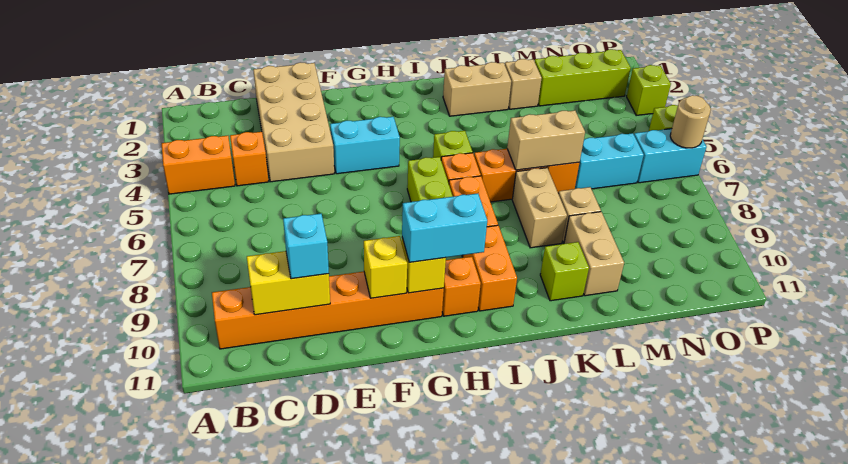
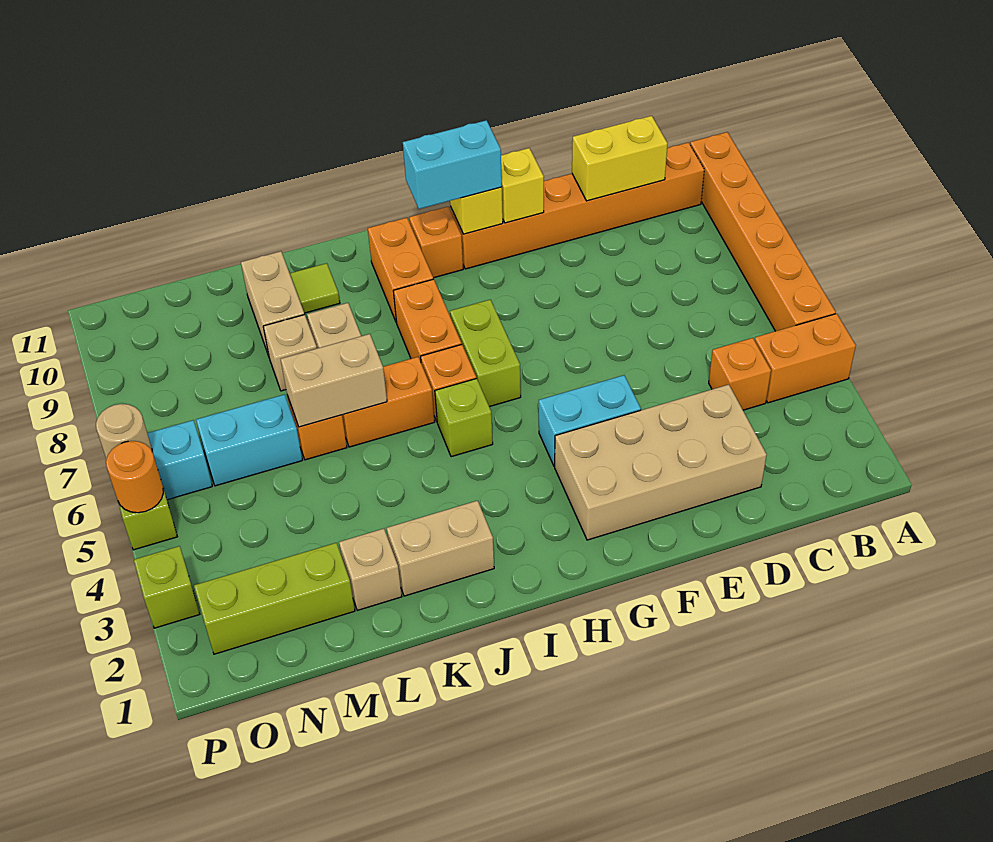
none -> orange 1x6 brick [690,132,836,331]
tan 2x4 brick [253,62,334,182] -> tan 2x4 brick turned to [555,385,767,540]
cyan 1x1 brick [283,213,329,279] -> none
lime 1x1 brick [540,242,589,301] -> lime 1x1 tile [290,263,340,313]
none -> orange 1x1 round brick [106,441,163,513]

